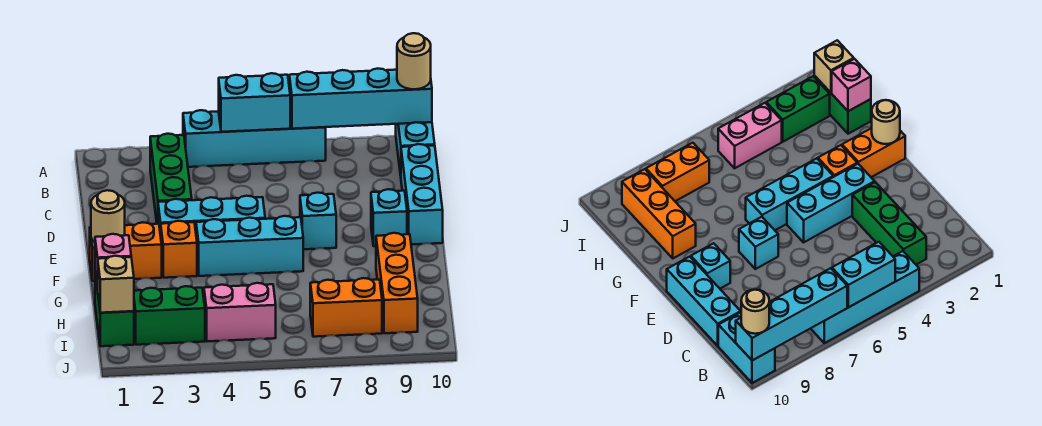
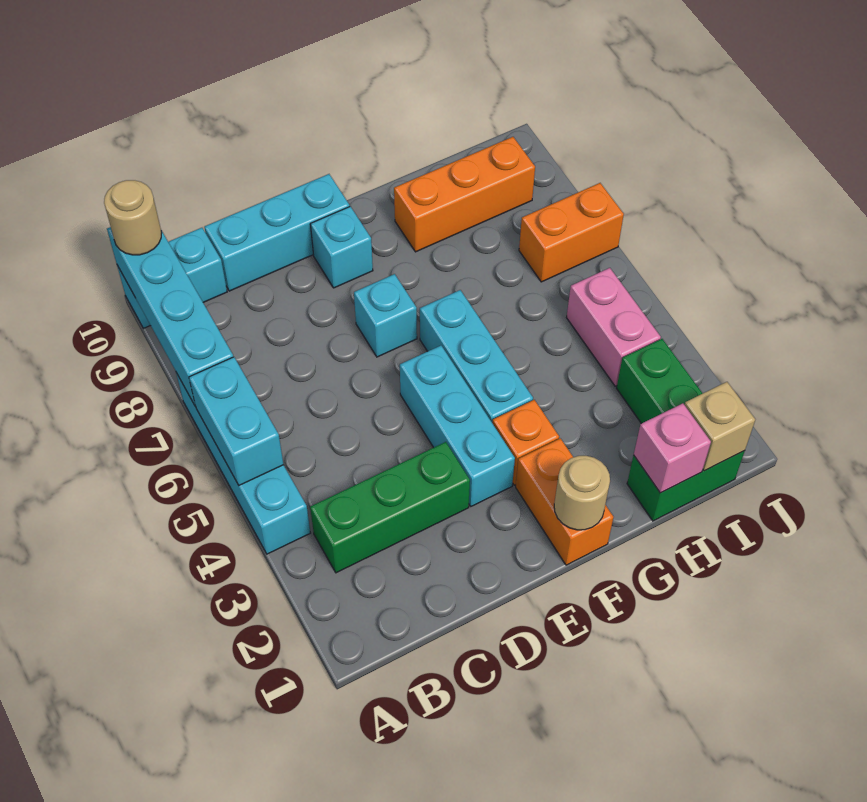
orange 1x2 brick [310,278,382,337] -> orange 1x2 brick turned to [519,183,624,282]

